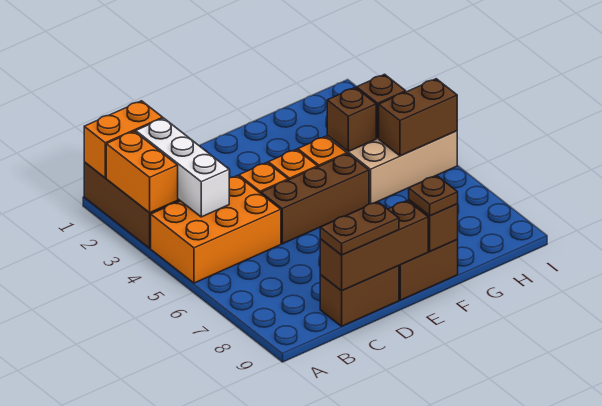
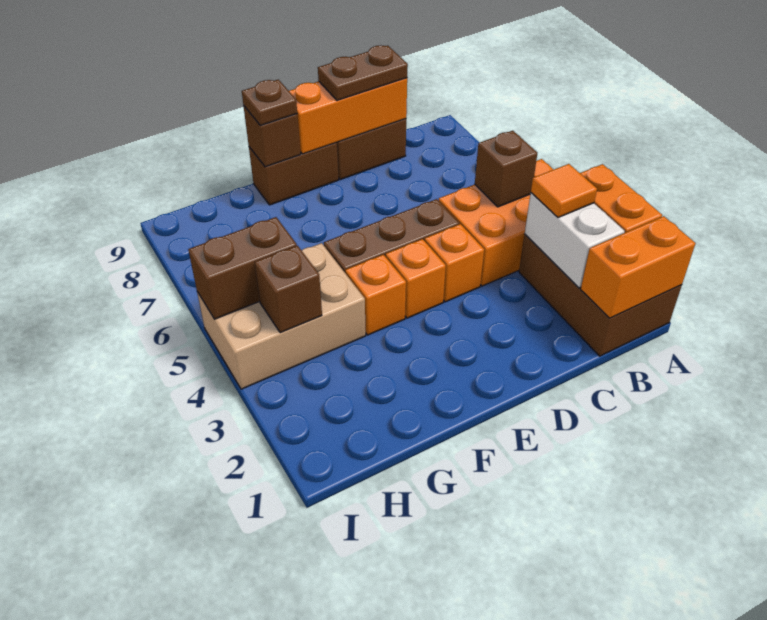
white 1x3 brick [136,118,229,217] -> white 1x2 brick [525,193,625,288]
none -> orange 1x1 tile [531,164,597,218]
brown 1x3 brick [320,201,428,291] -> orange 1x3 brick [289,78,407,154]
brown 1x1 brick [327,88,376,151] -> brown 1x1 brick moved to [475,131,537,207]

